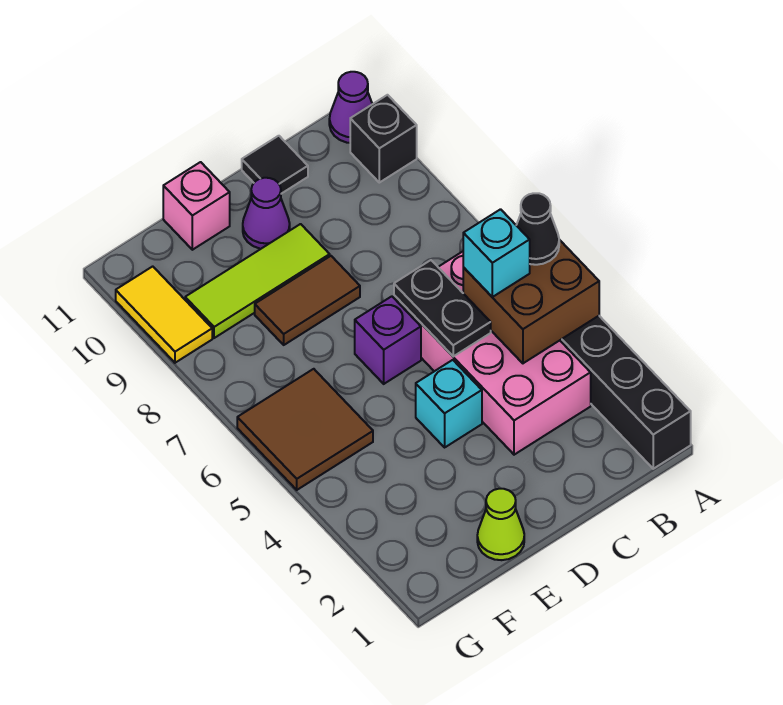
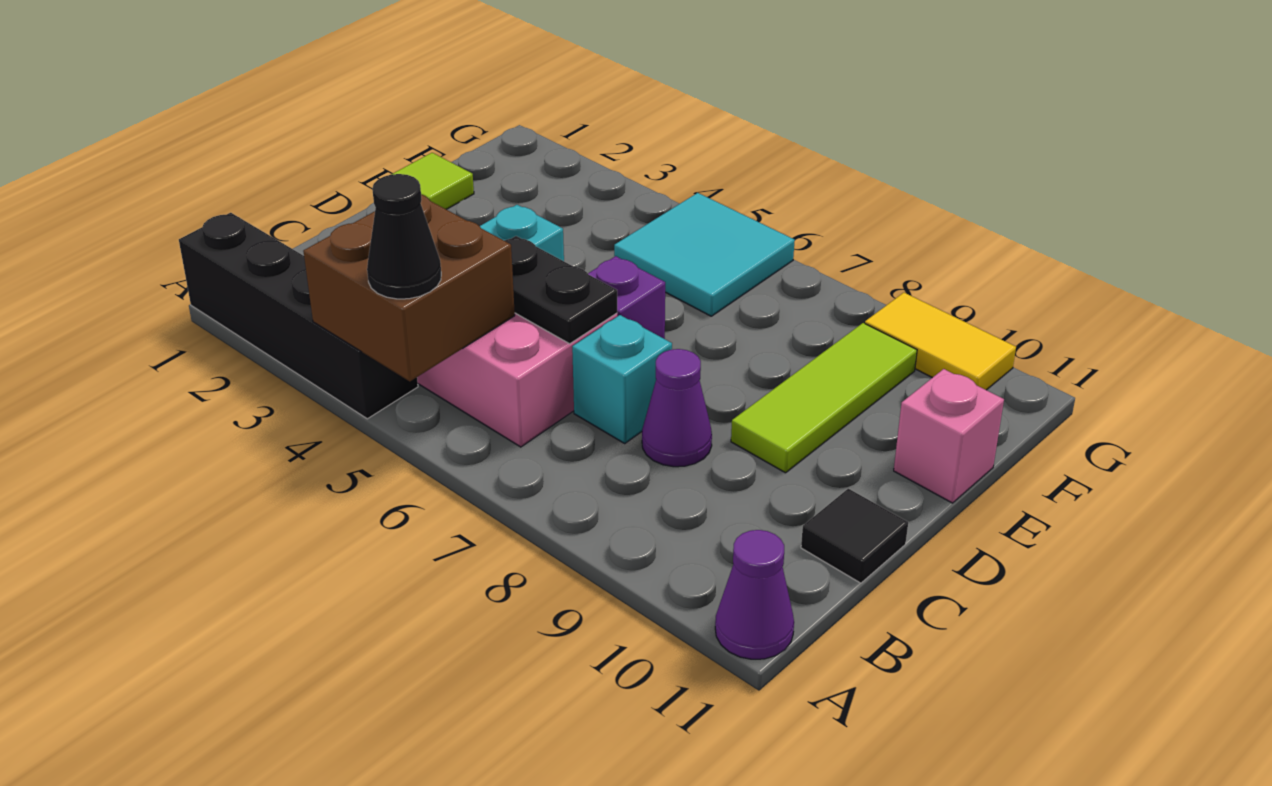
black 1x1 brick [350,95,417,183] -> none
cyan 1x1 brick [463,209,530,297] -> cyan 1x1 brick moved to [572,315,672,443]
brown 1x2 tile [255,256,360,345] -> none
purple 1x1 cone [243,178,290,249] -> purple 1x1 cone moved to [642,349,712,467]
lime 1x1 cone [477,489,524,560] -> lime 1x1 tile [393,153,474,209]
brown 2x2 tile [237,369,373,490] -> cyan 2x2 tile [614,193,795,316]

